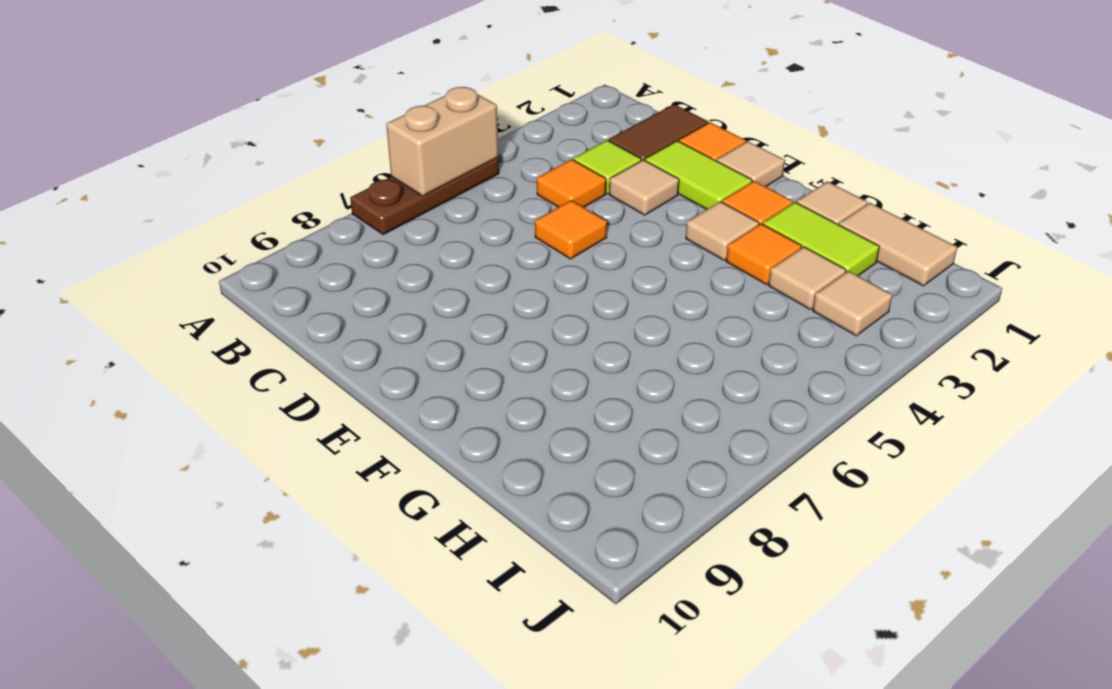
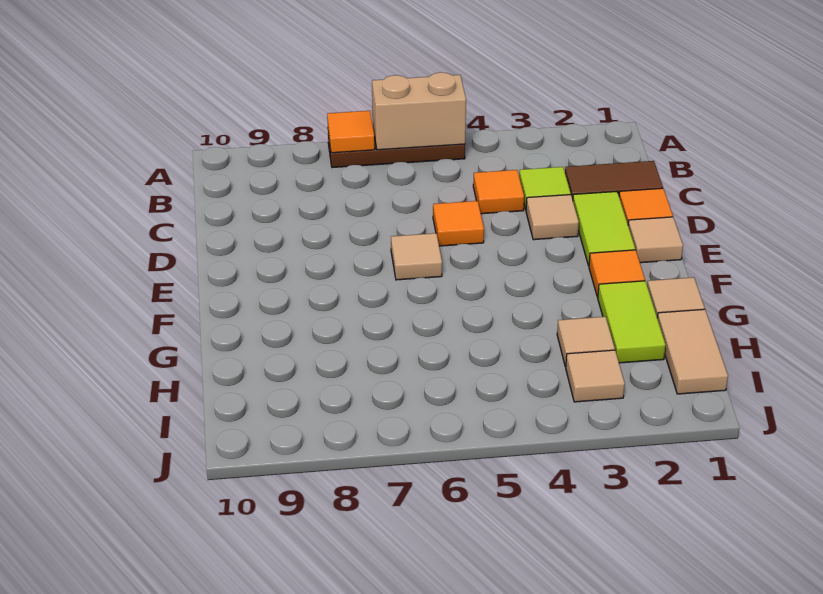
tan 1x1 tile [686,201,759,260] -> tan 1x1 tile moved to [391,233,442,280]
orange 1x1 tile [726,224,802,284] -> orange 1x1 tile moved to [327,111,375,153]

